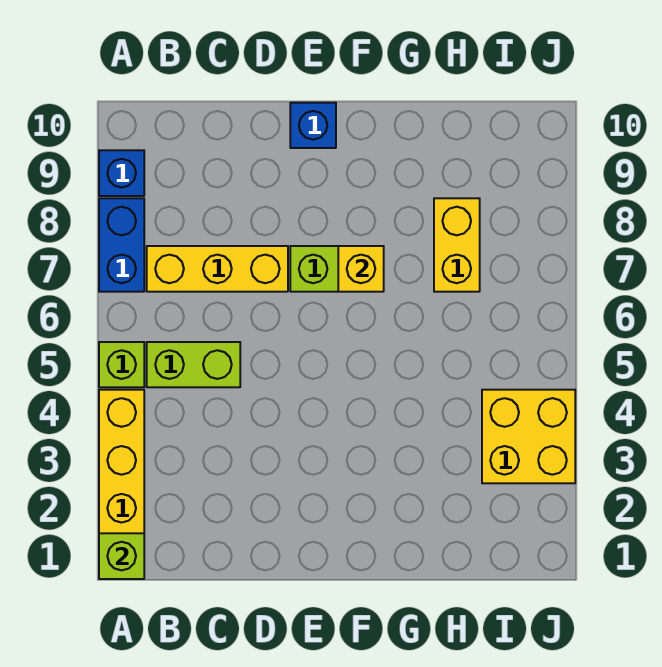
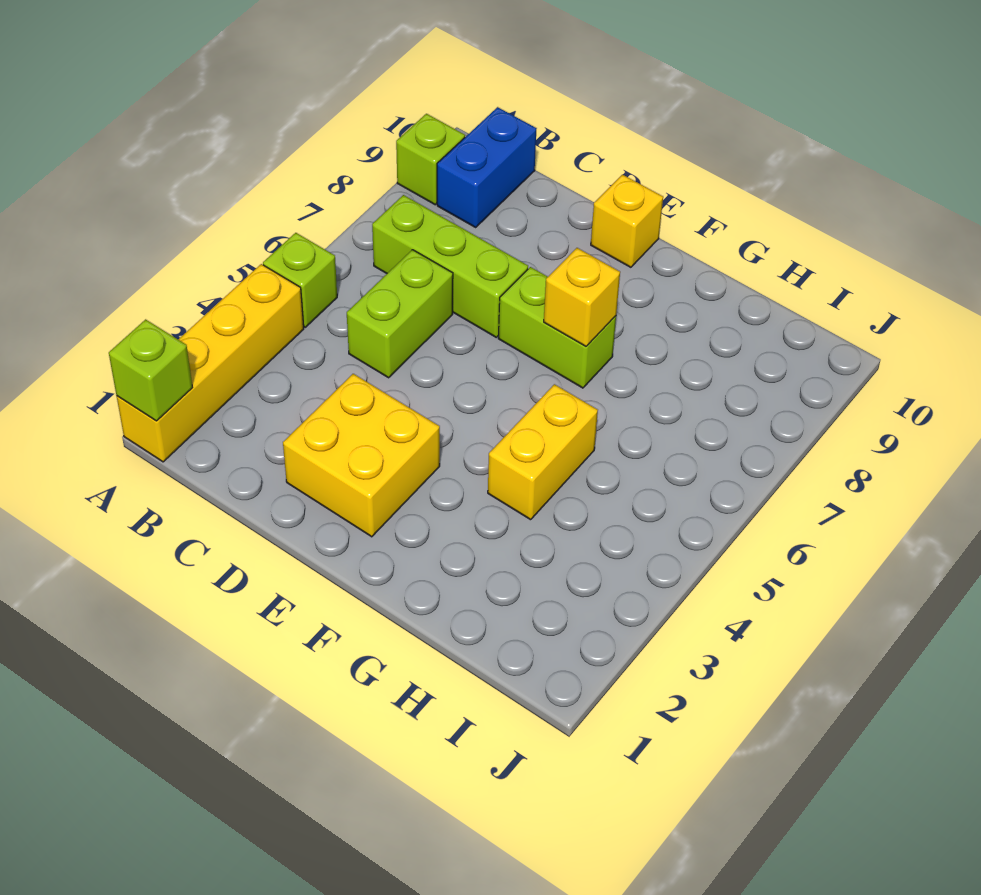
blue 1x2 brick [99,198,144,292] -> blue 1x2 brick moved to [437,107,537,227]
blue 1x1 brick [99,150,144,196] -> lime 1x1 brick [396,114,465,205]
lime 1x2 brick [147,342,240,387] -> lime 1x2 brick turned to [347,250,453,378]
yellow 1x3 brick [147,246,288,292] -> lime 1x3 brick [372,195,528,337]
blue 1x1 brick [290,103,336,148] -> yellow 1x1 brick [591,175,663,267]
yellow 1x2 brick [434,198,480,292] -> yellow 1x2 brick moved to [488,384,598,520]
yellow 2x2 brick [482,390,575,483] -> yellow 2x2 brick moved to [283,374,440,537]

